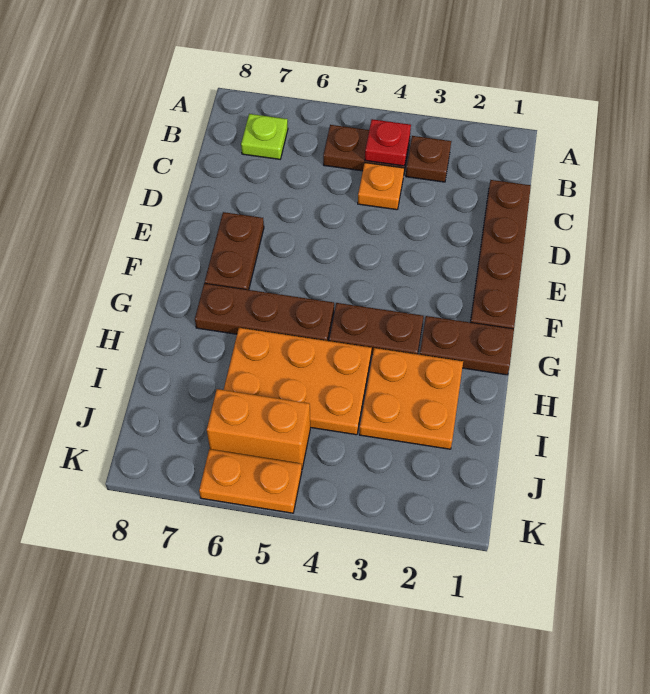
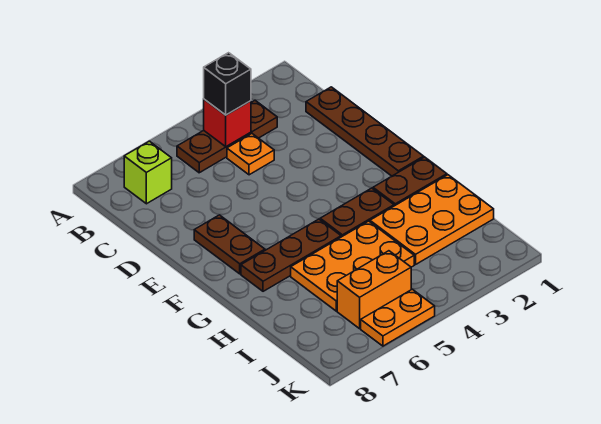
red 1x1 plate [365,119,411,166] -> red 1x1 brick [204,99,251,147]
none -> black 1x1 brick [204,53,251,115]
lime 1x1 plate [241,114,288,159] -> lime 1x1 brick [124,141,172,204]
orange 2x2 plate [359,348,463,449] -> orange 2x3 plate [370,175,494,265]

